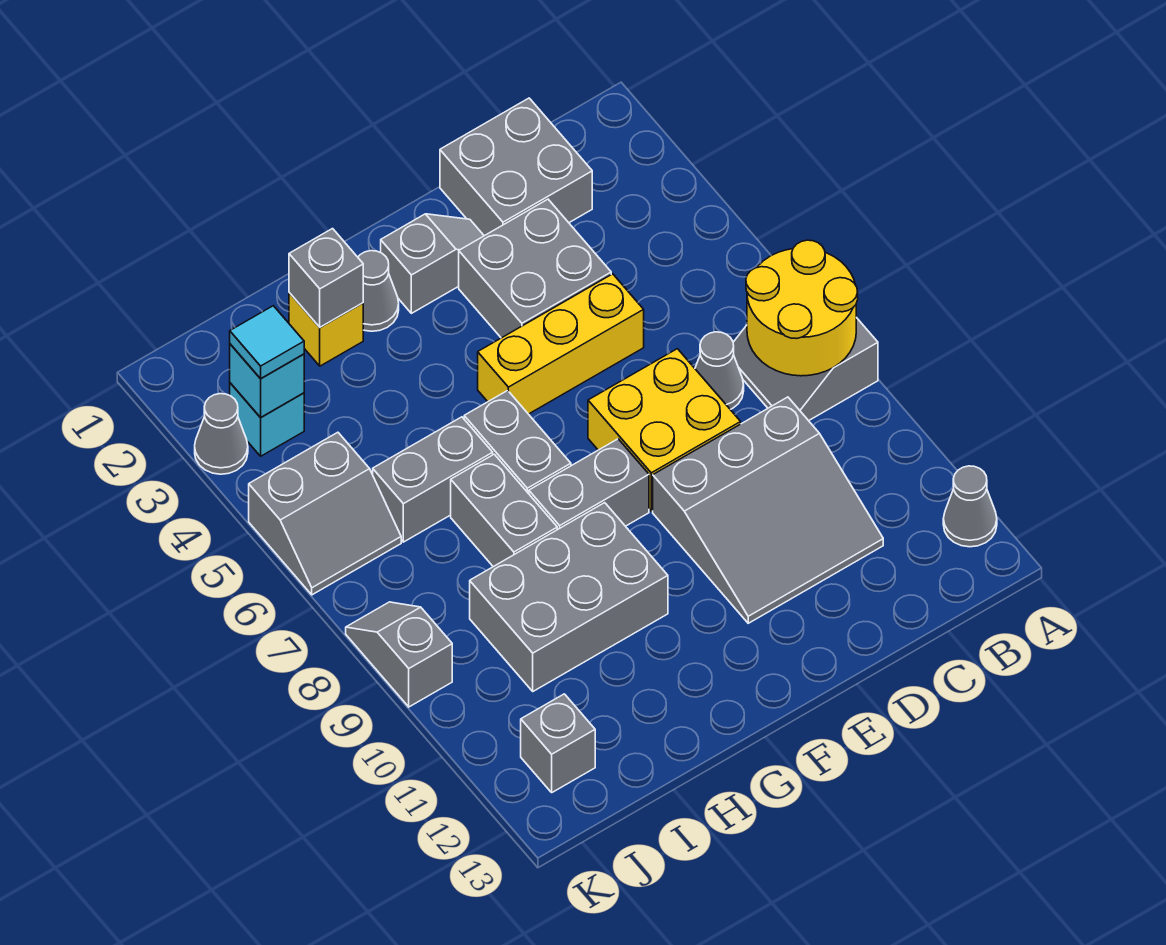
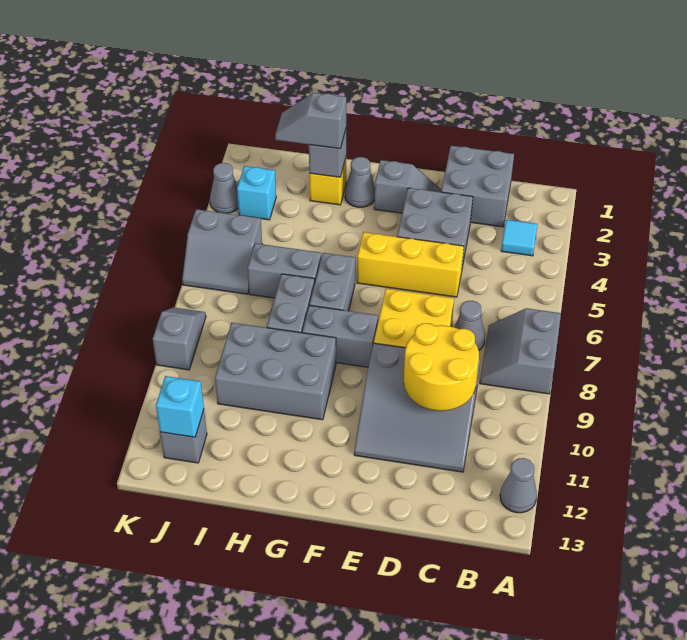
yellow 2x2 round brick [746,240,858,376] -> yellow 2x2 round brick moved to [404,323,479,411]
none -> grey 1x2 slope [275,93,346,149]
cyan 1x1 brick [230,344,304,418] -> cyan 1x1 brick moved to [156,376,204,437]
cyan 1x1 tile [230,306,304,379] -> cyan 1x1 tile moved to [501,220,538,256]

